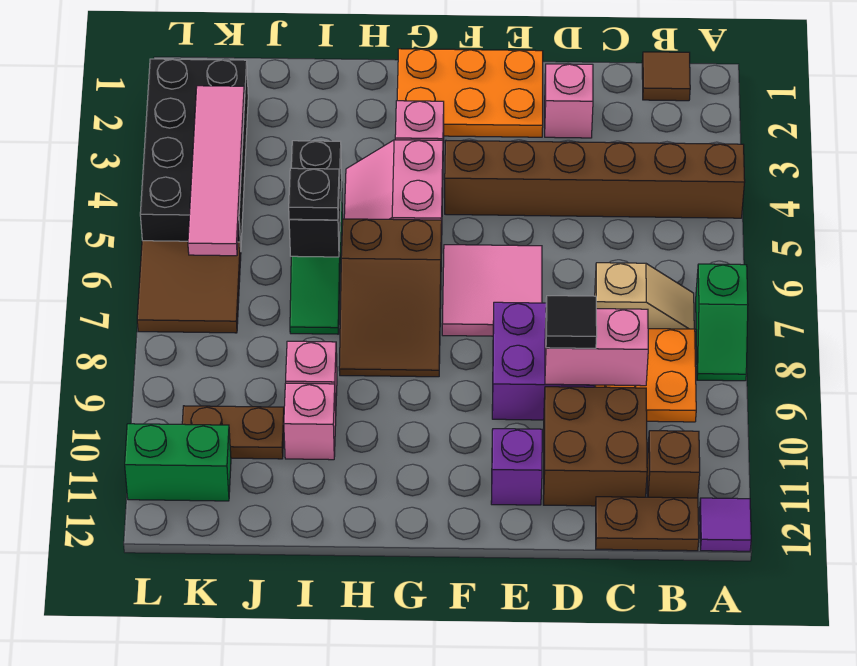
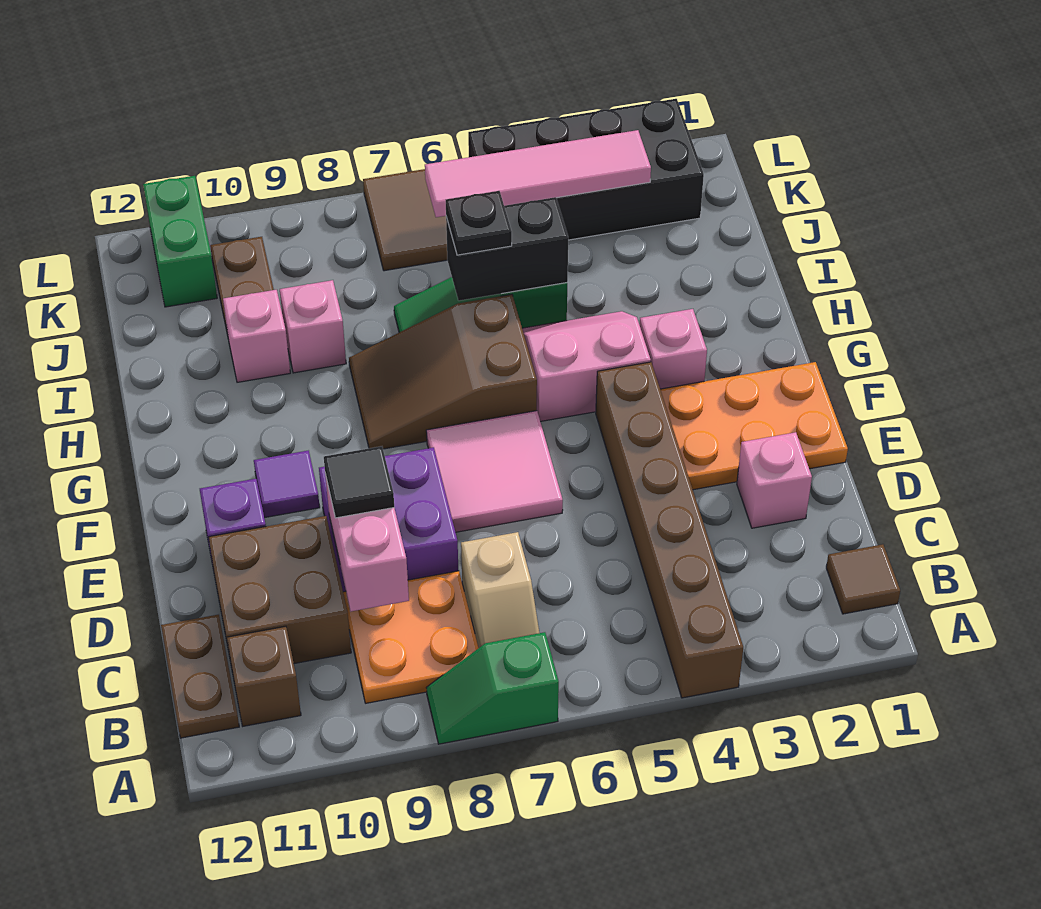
purple 1x1 tile [700,498,751,551] -> purple 1x1 tile moved to [254,451,320,518]
orange 2x3 plate [397,49,543,137] -> orange 2x3 plate turned to [660,362,848,490]

